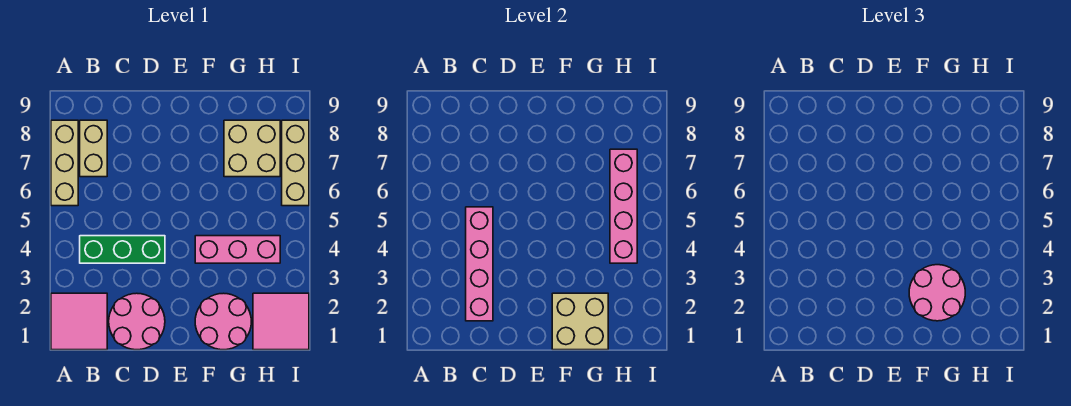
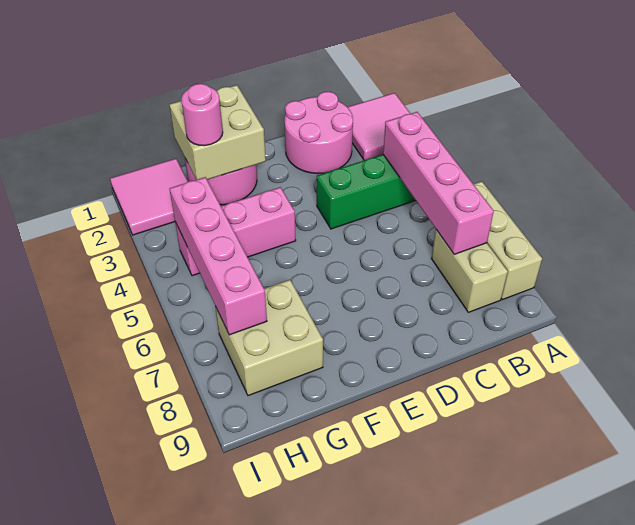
pink 1x4 brick [466,207,493,321] -> pink 1x4 brick moved to [383,112,494,254]
pink 2x2 round brick [909,265,965,321] -> pink 1x1 round brick [181,84,223,146]
tan 1x3 brick [282,120,309,206] -> none

